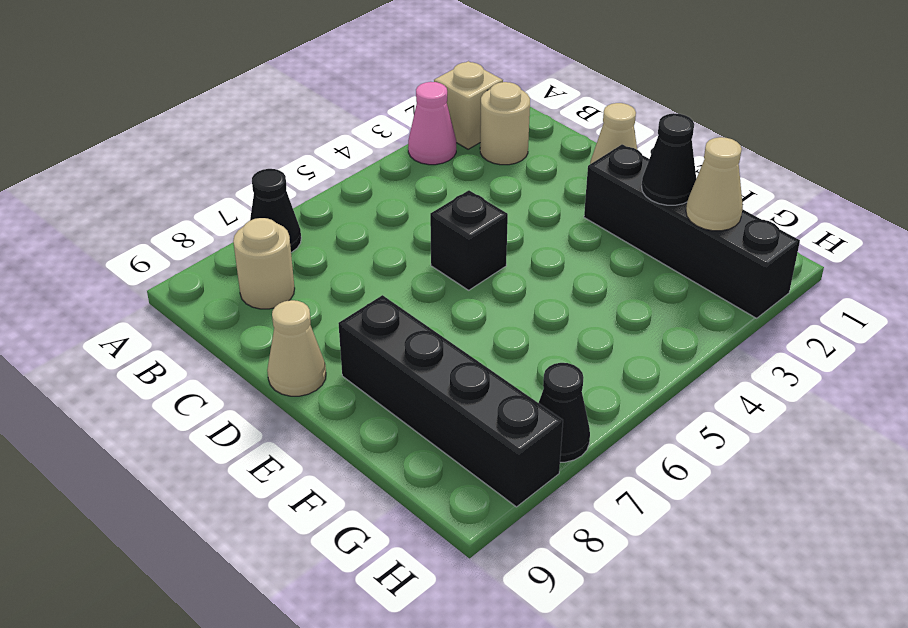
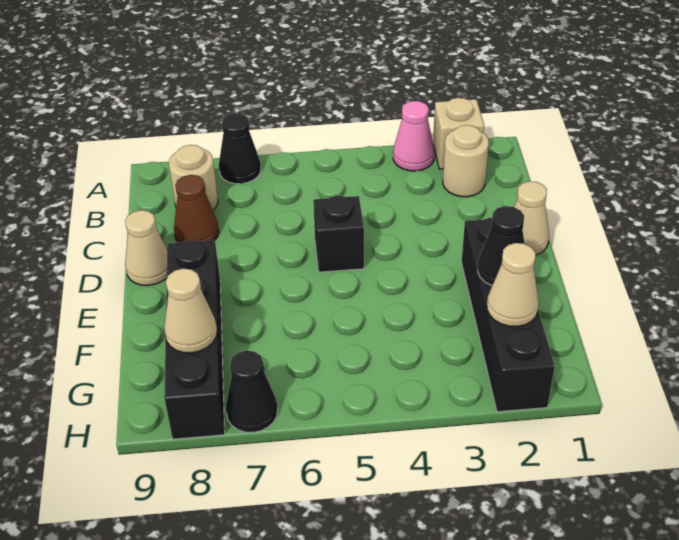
none -> brown 1x1 cone [174,175,219,243]
none -> tan 1x1 cone [164,268,217,353]

